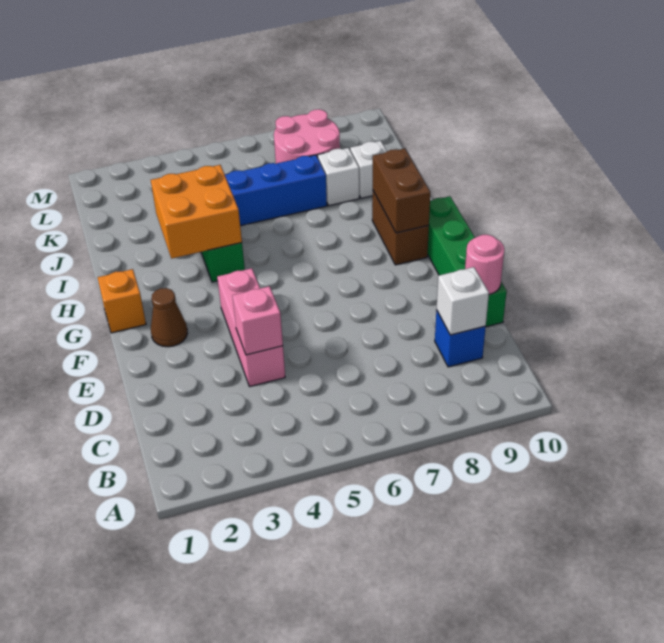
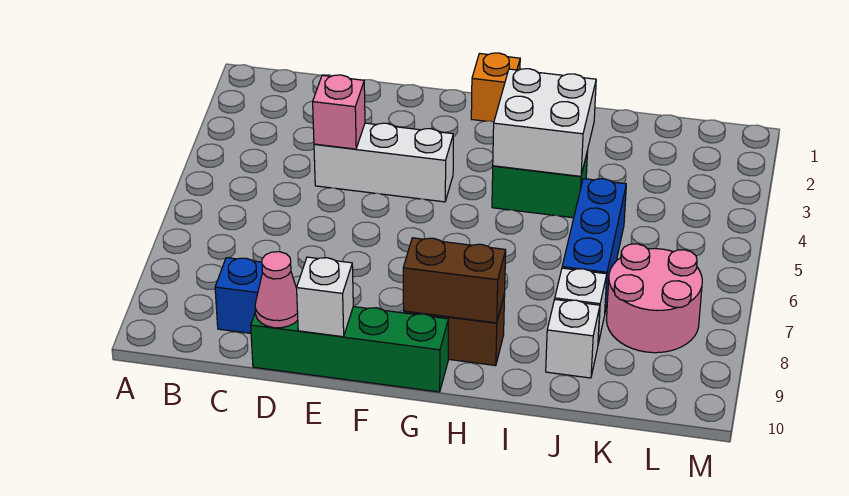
white 1x1 brick [436,267,489,335] -> white 1x1 brick moved to [297,257,353,337]
pink 1x3 brick [217,268,285,386] -> white 1x3 brick [314,123,453,202]
pink 1x1 round brick [465,235,504,295] -> pink 1x1 cone [255,251,298,328]
brown 1x1 cone [151,288,188,347] -> none
orange 2x2 brick [151,165,242,259] -> white 2x2 brick [493,69,596,176]

